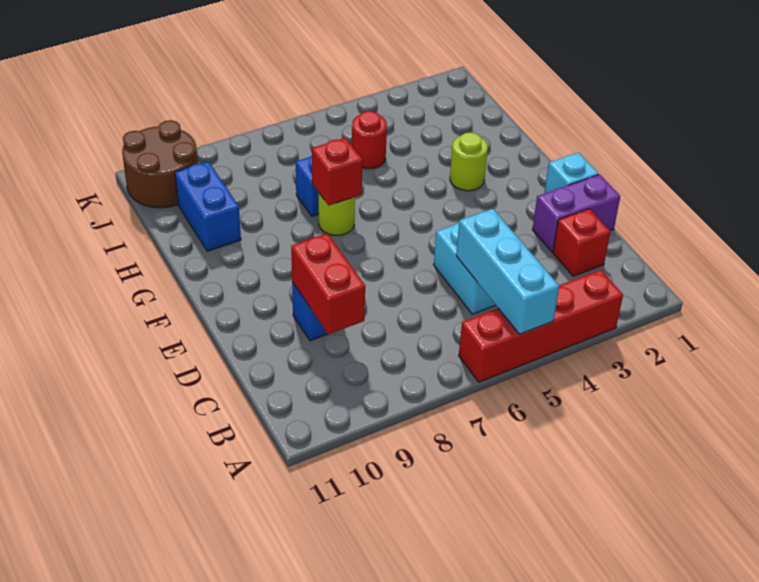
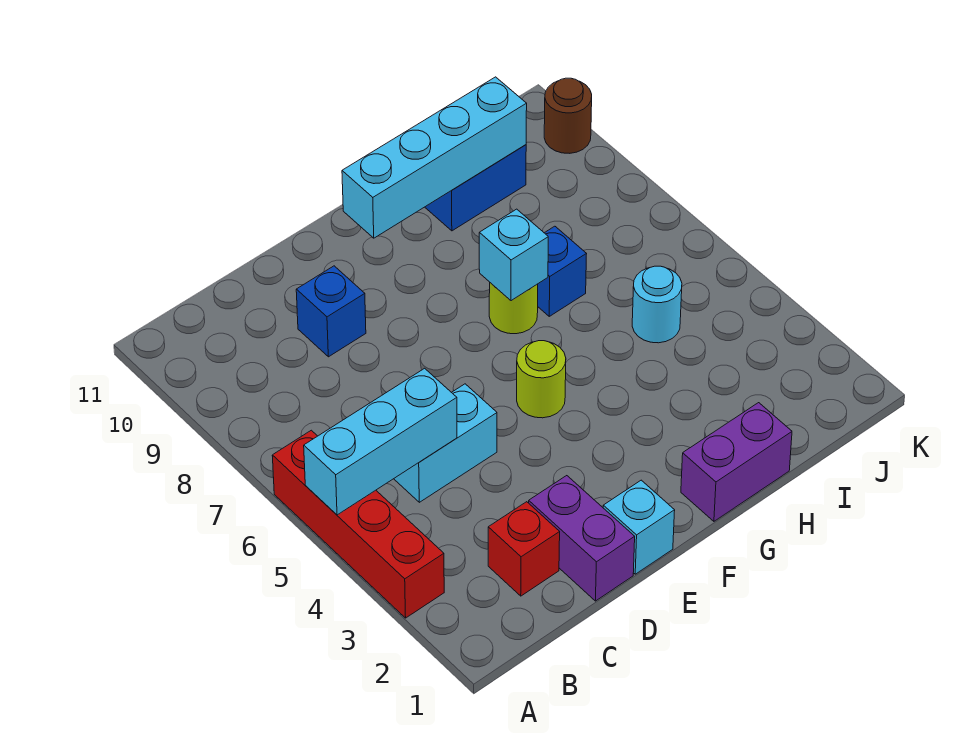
red 1x2 brick [291,234,365,334] -> none
none -> cyan 1x4 brick [342,77,527,238]
none -> purple 1x2 brick [681,403,792,521]
lime 1x1 round brick [450,132,488,191] -> lime 1x1 round brick moved to [517,341,566,418]
red 1x1 brick [312,138,362,205] -> cyan 1x1 brick [479,209,548,301]
red 1x1 round brick [352,111,387,169] -> cyan 1x1 round brick [632,266,682,343]
brown 2x2 round brick [122,120,198,208] -> brown 1x1 round brick [544,78,592,153]

